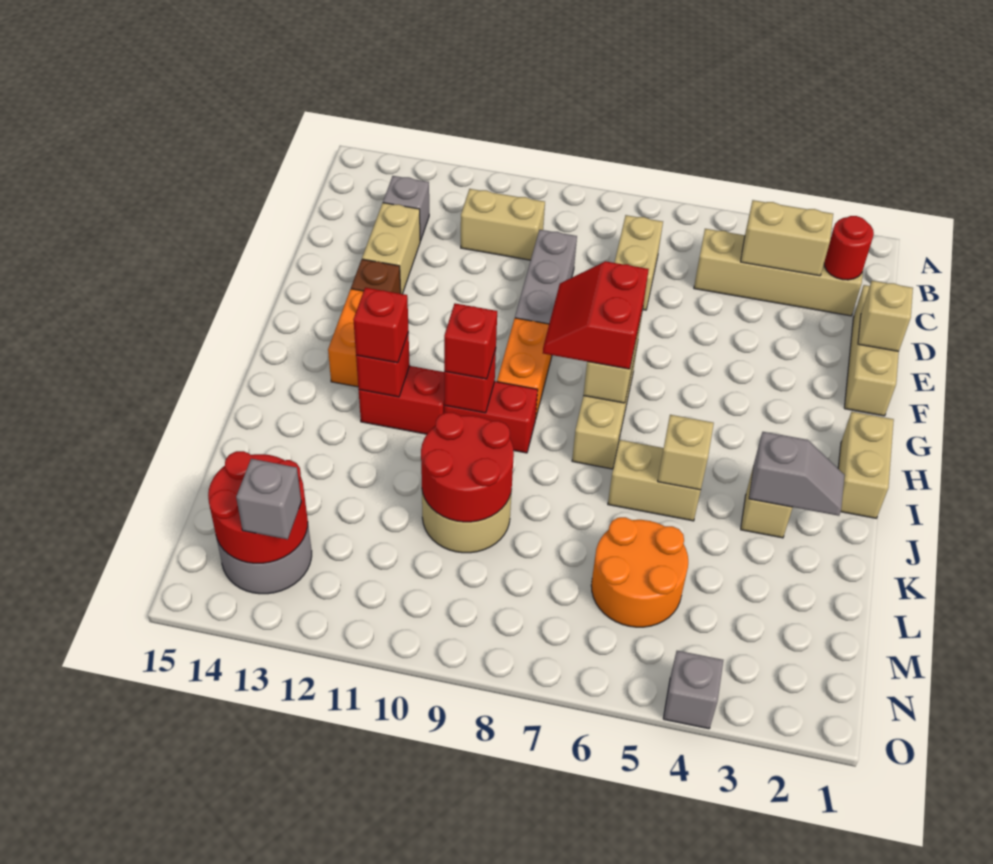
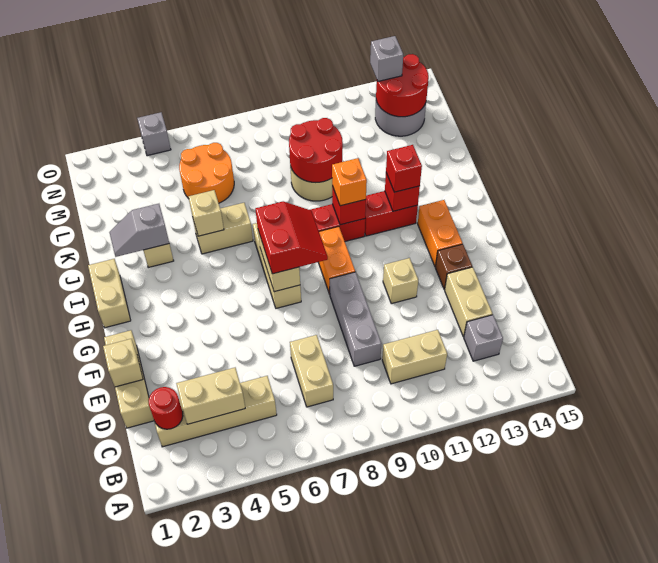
none -> tan 1x1 brick [383,258,418,304]
red 1x1 brick [444,303,497,379] -> orange 1x1 brick [332,158,367,206]

